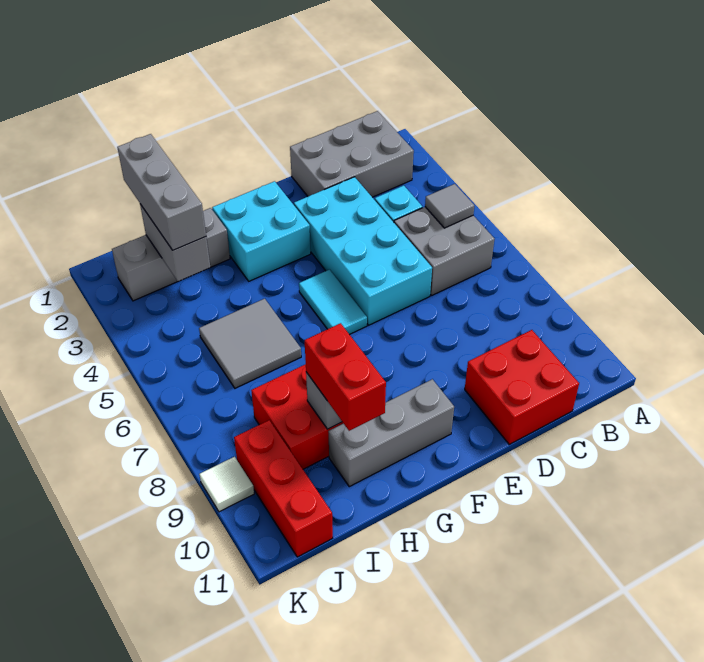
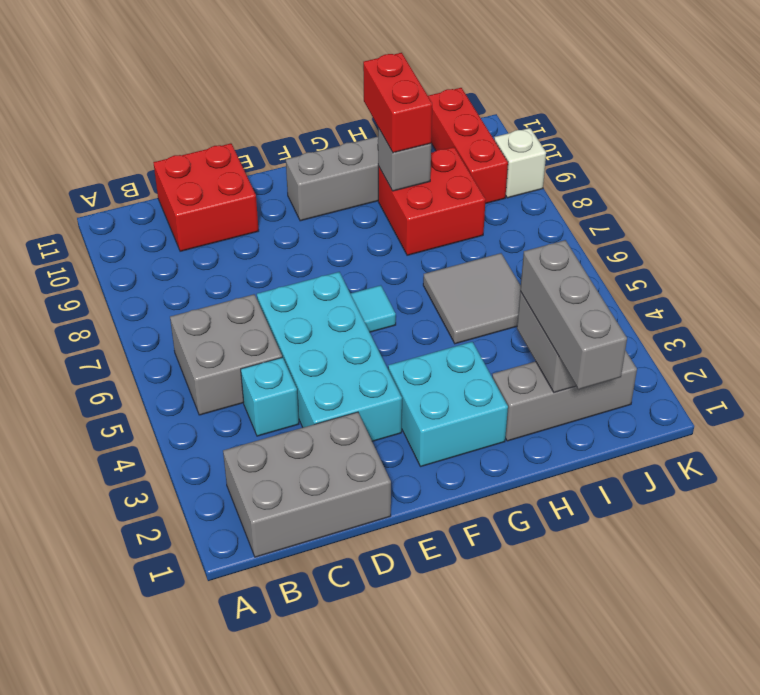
grey 1x1 tile [425,184,474,228] -> none
cyan 1x2 tile [299,269,367,335] -> cyan 1x1 tile [350,285,396,332]
white 1x1 tile [199,457,254,512] -> white 1x1 brick [494,128,546,198]

